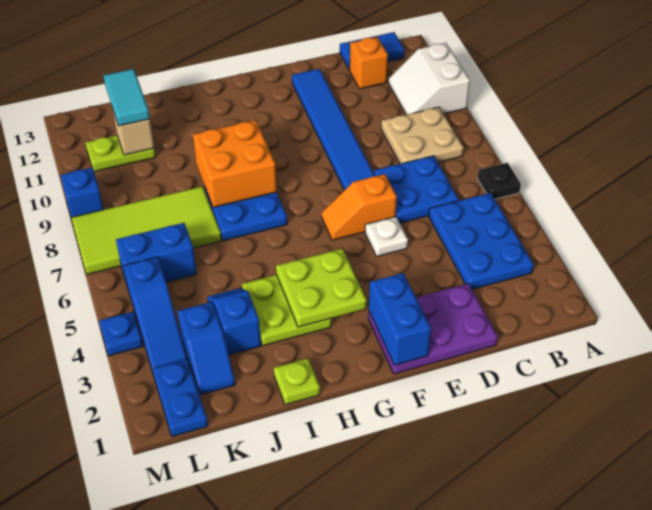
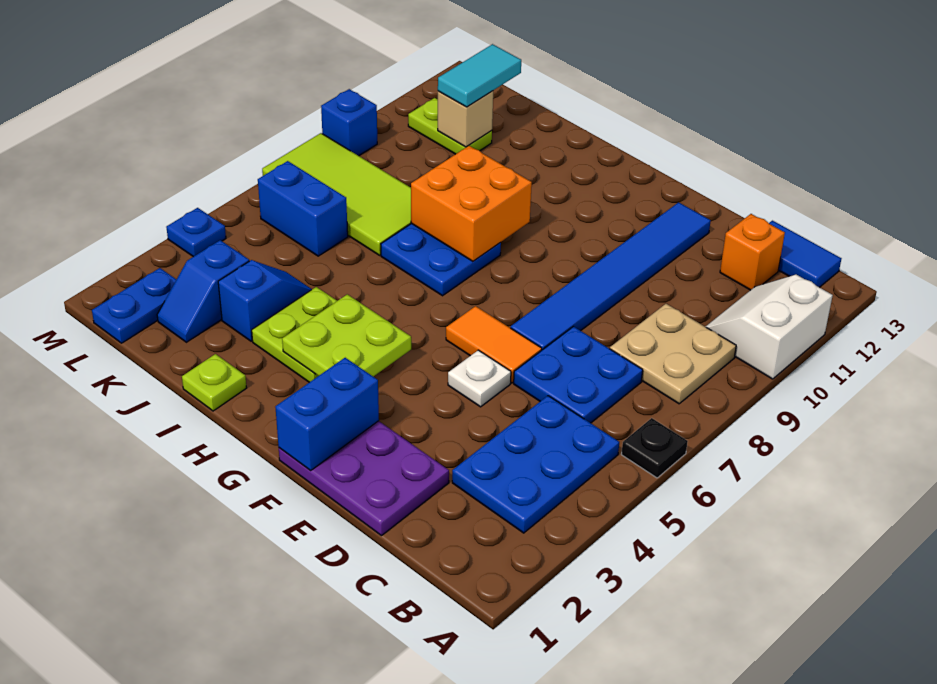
orange 1x2 slope [322,174,397,240] -> orange 1x2 tile [446,306,542,383]
blue 1x3 slope [124,257,187,372] -> none

